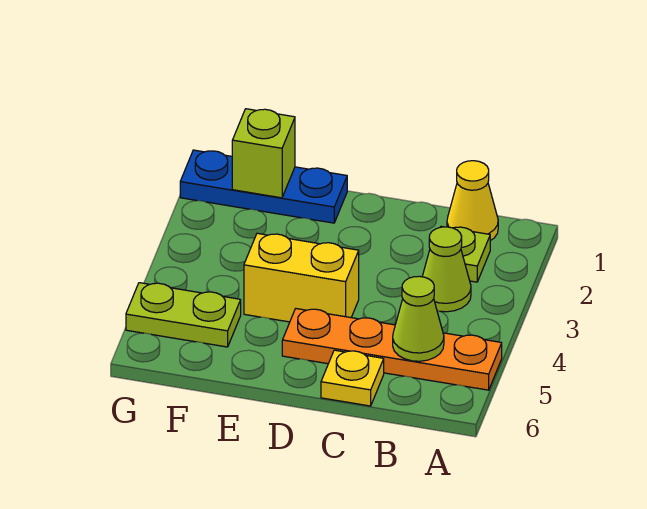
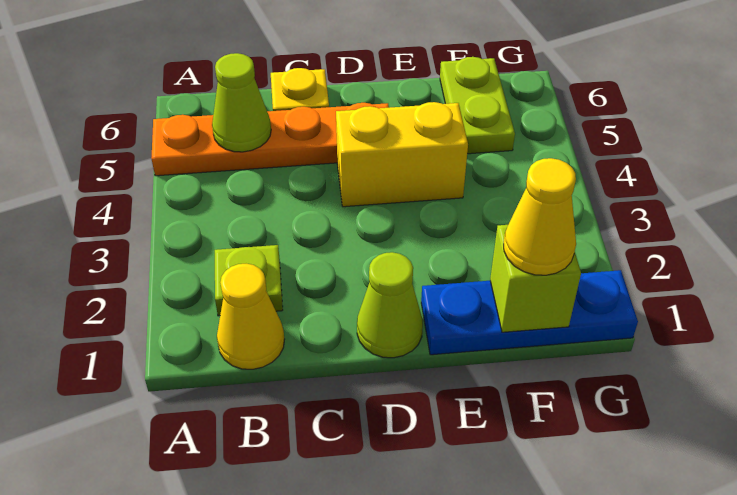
lime 1x1 cone [422,227,471,312] -> lime 1x1 cone moved to [357,252,423,358]
none -> yellow 1x1 cone [504,158,576,275]
lime 1x2 plate [126,283,241,347] -> lime 1x2 plate turned to [440,57,515,154]

